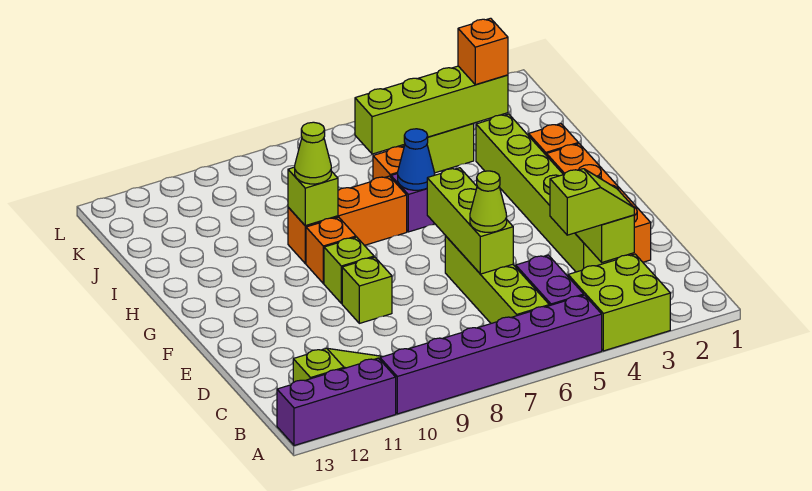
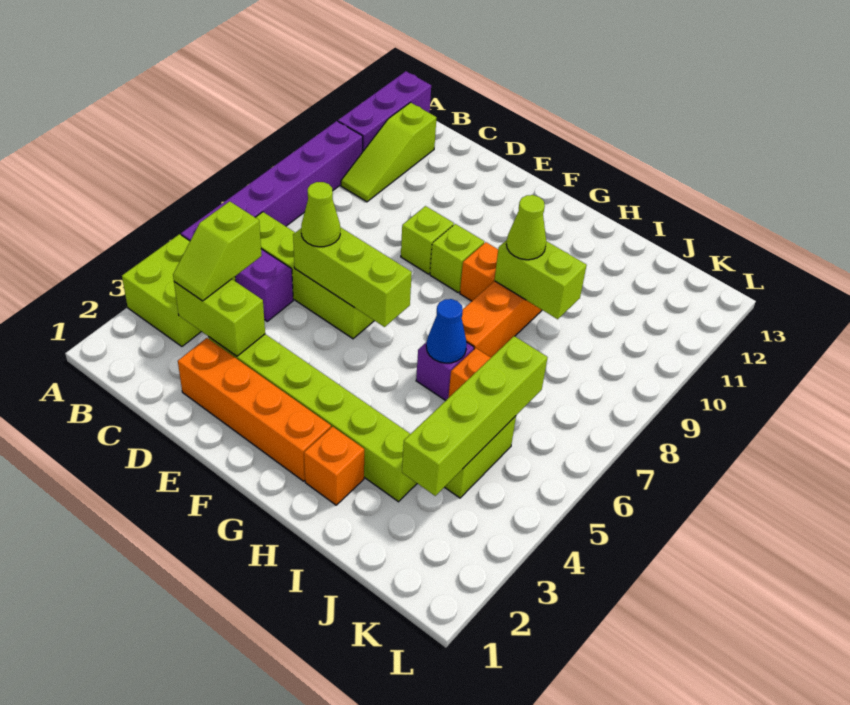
lime 1x1 brick [288,167,338,226] -> lime 1x2 brick [494,240,587,319]
orange 1x1 brick [458,18,508,85] -> none

